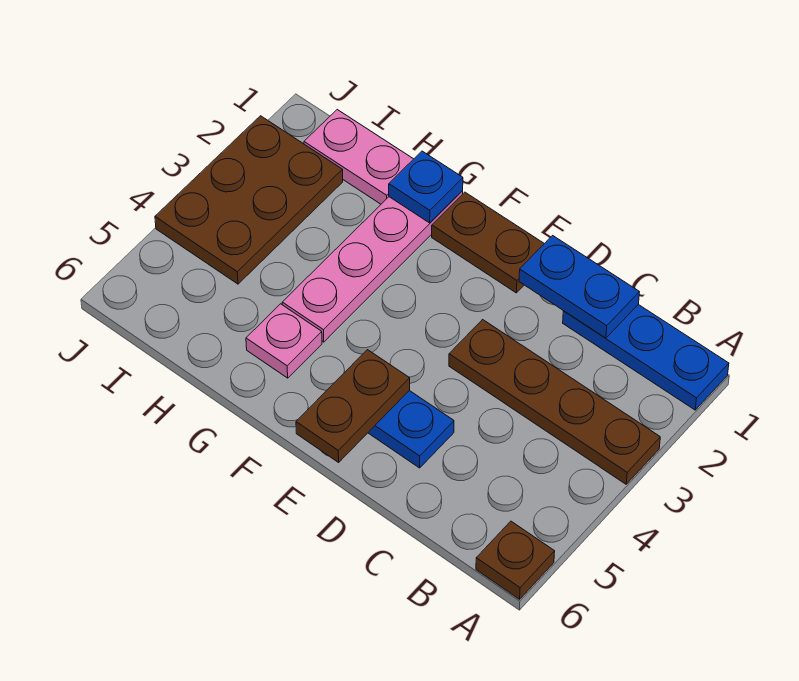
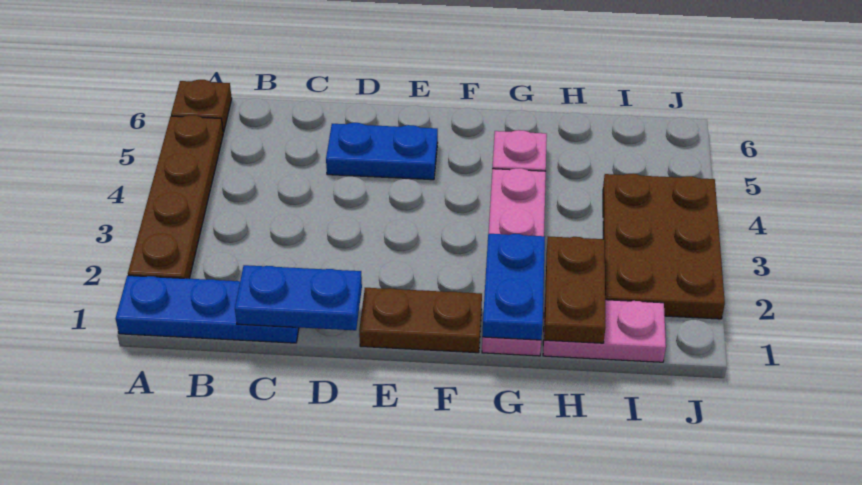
brown 1x4 plate [449,320,660,484] -> brown 1x4 plate turned to [128,115,223,279]
brown 1x2 plate [296,350,410,462] -> brown 1x2 plate moved to [544,236,606,343]
blue 1x1 plate [389,151,463,223] -> blue 1x2 plate [482,234,545,340]

